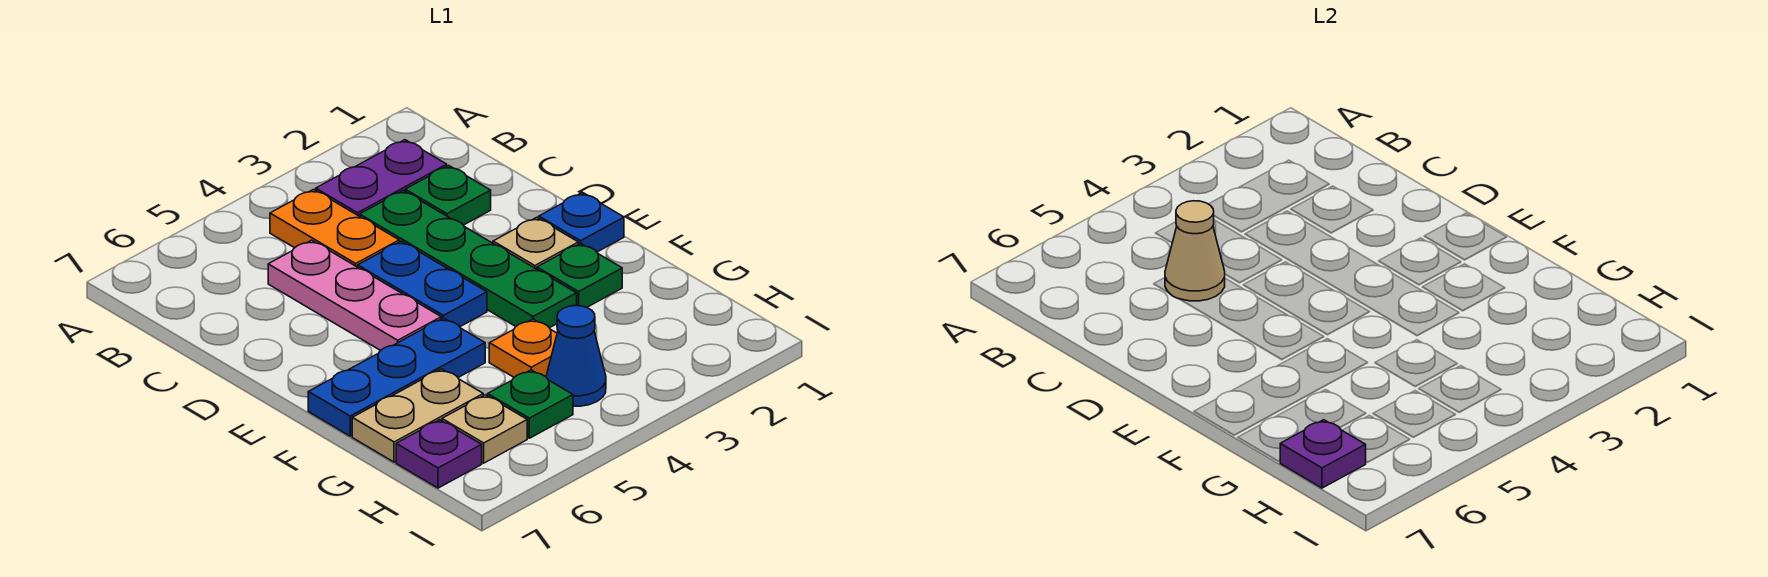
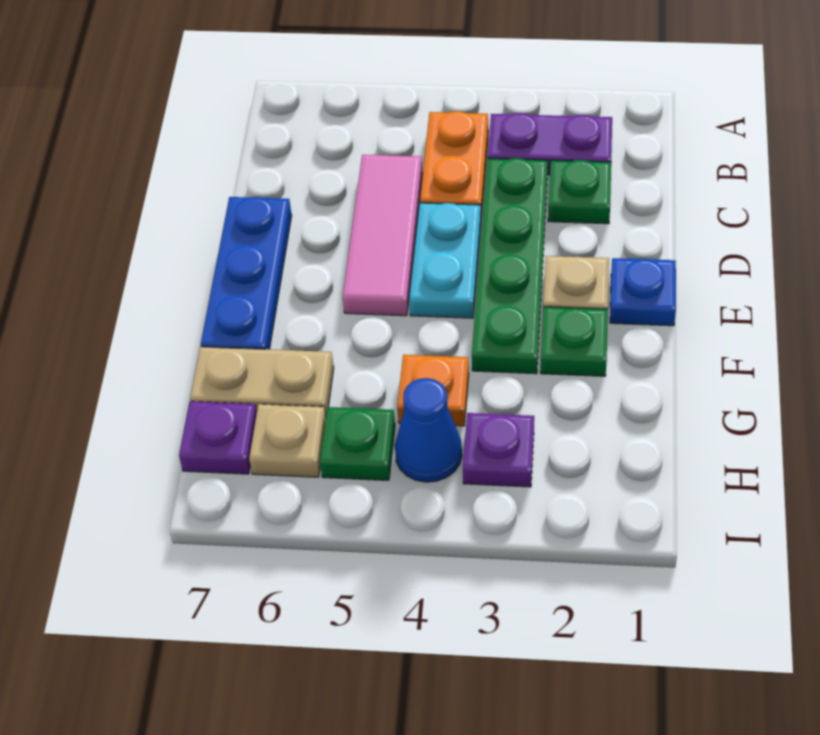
pink 1x3 plate [268,240,441,350] -> pink 1x3 tile [343,155,423,316]
tan 1x1 cone [1165,201,1225,301] -> none
blue 1x2 plate [358,241,487,327] -> cyan 1x2 plate [409,203,481,318]
blue 1x3 plate [308,318,485,436] -> blue 1x3 plate turned to [201,197,292,349]
purple 1x1 plate [1280,420,1366,488] -> purple 1x1 plate moved to [463,413,534,487]

